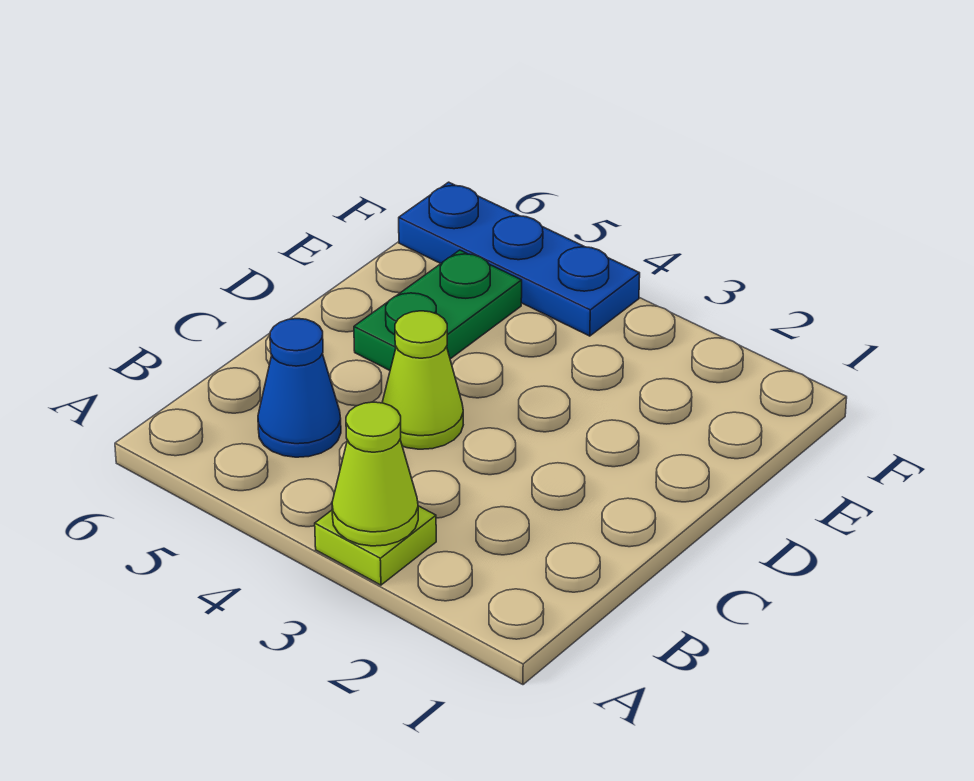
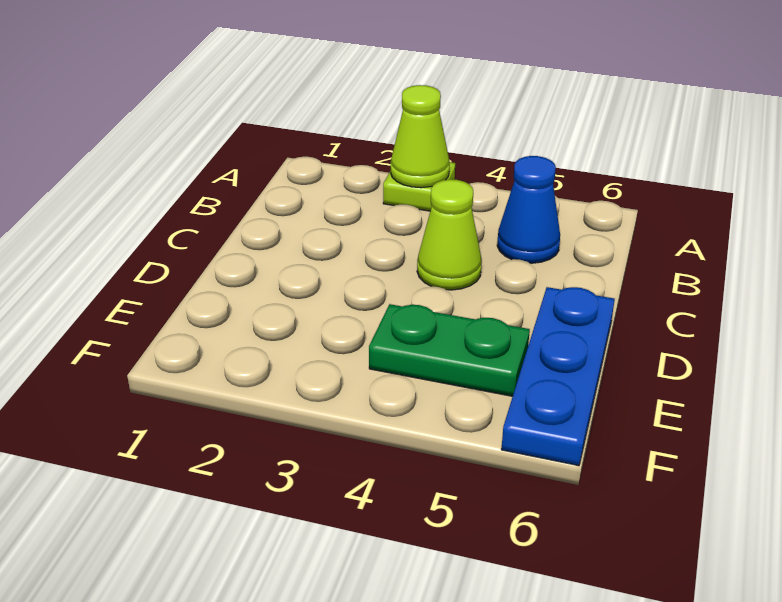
green 1x2 plate [354,250,522,370] -> green 1x2 plate turned to [369,304,530,396]
blue 1x3 plate [399,182,640,336] -> blue 1x3 plate turned to [501,287,615,466]

